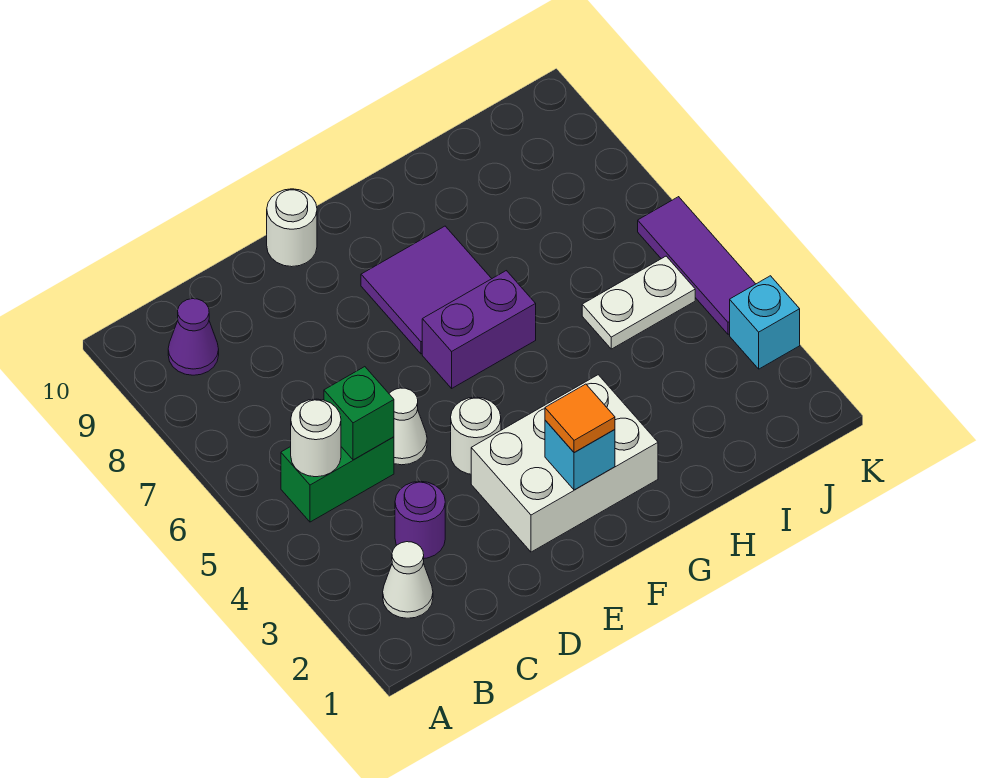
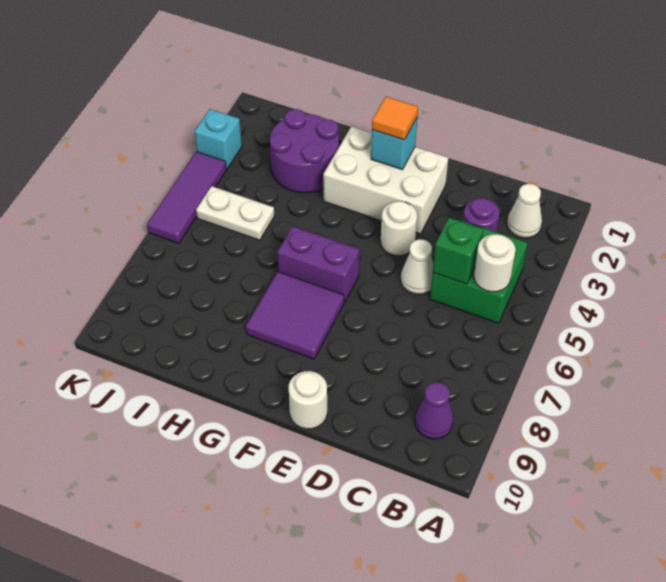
green 1x2 brick [281,437,394,522] -> green 2x2 brick [430,220,528,323]
none -> purple 2x2 round brick [270,109,339,193]

